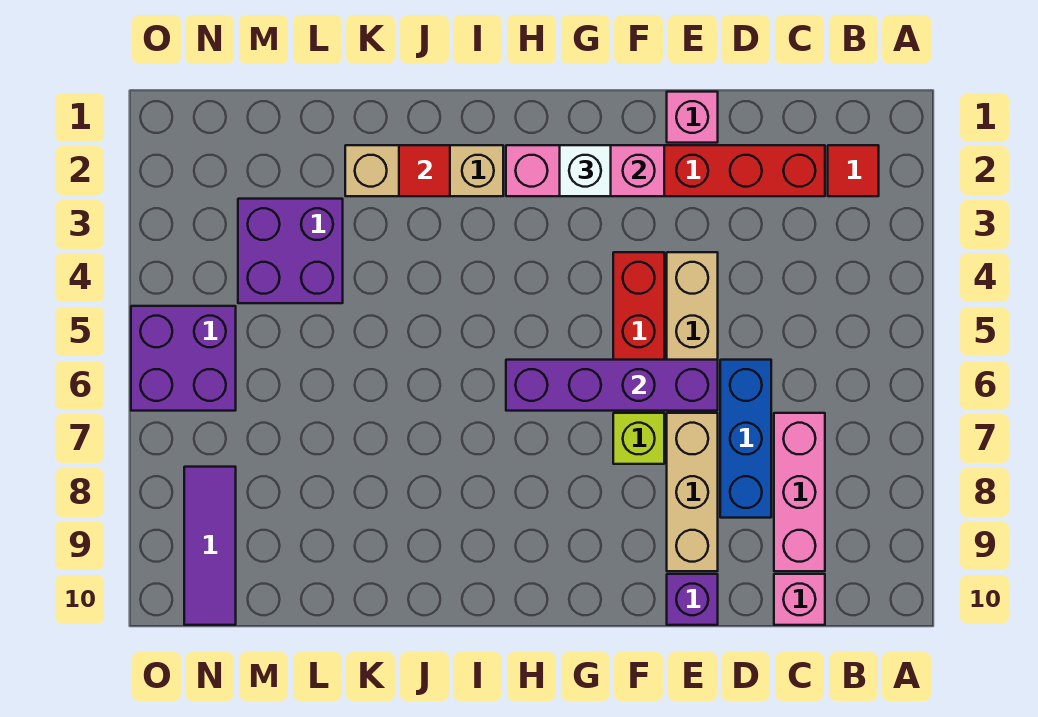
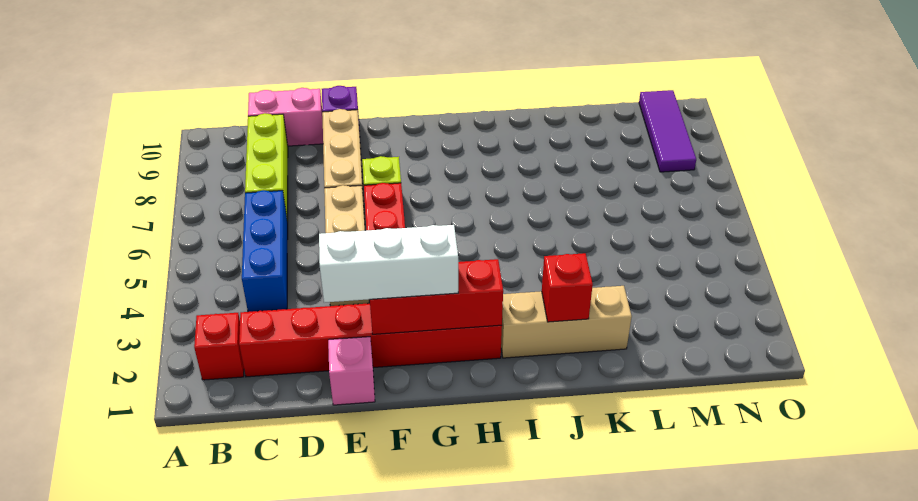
red 1x1 tile [828,145,879,196] -> red 1x1 brick [194,313,244,380]
pink 1x3 brick [774,413,825,571] -> lime 1x3 brick [245,113,288,222]
pink 1x1 brick [774,574,825,625] -> pink 1x2 brick [248,88,323,146]
blue 1x3 brick [720,360,771,518] -> blue 1x3 brick moved to [242,190,288,312]
purple 1x4 brick [506,360,718,411] -> none
pink 1x3 brick [506,145,664,196] -> red 1x3 brick [370,259,503,334]
white 1x1 brick [560,145,611,196] -> white 1x3 brick [319,225,458,303]
red 1x1 tile [399,145,450,196] -> red 1x1 brick [542,253,593,322]
purple 2x2 brick [238,199,343,303] -> none
purple 2x2 brick [131,306,236,411] -> none

